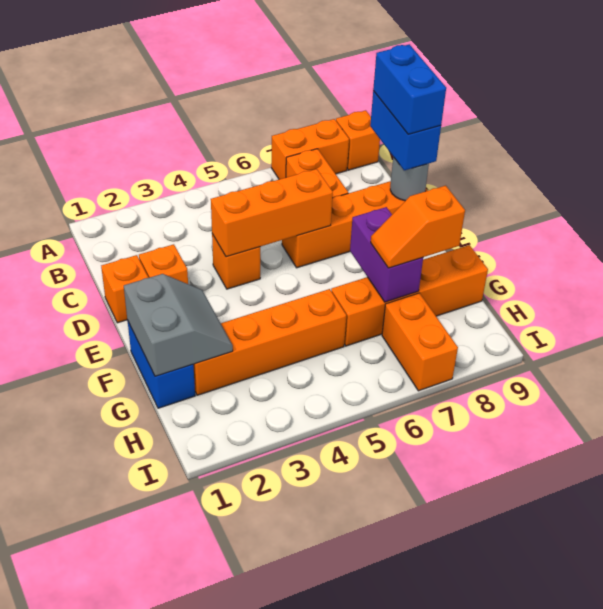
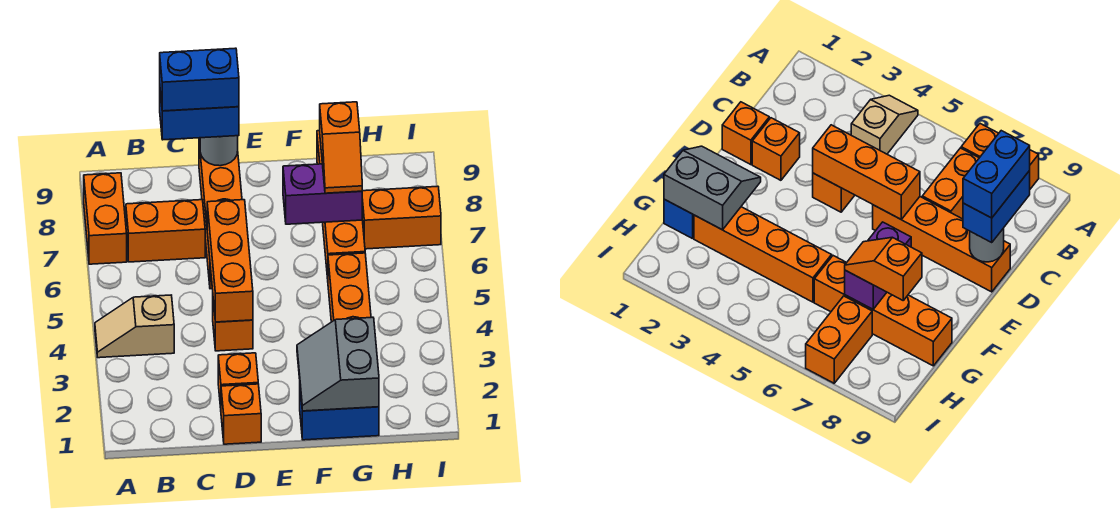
none -> tan 1x2 slope [95,295,174,358]
orange 1x1 brick [336,110,380,170] -> none
grey 2x2 slope [124,274,233,376] -> grey 2x2 slope turned to [297,317,379,411]

